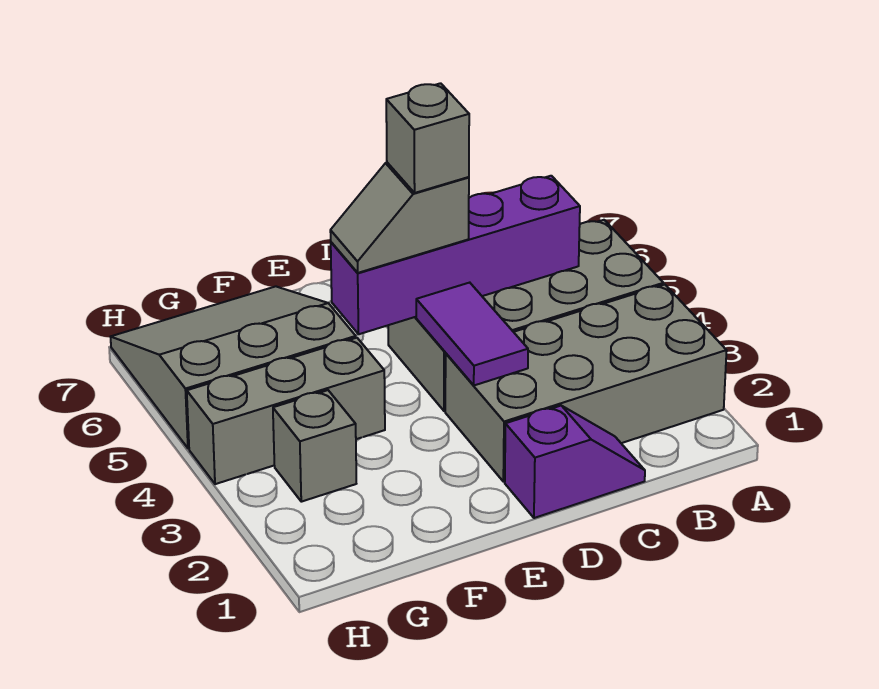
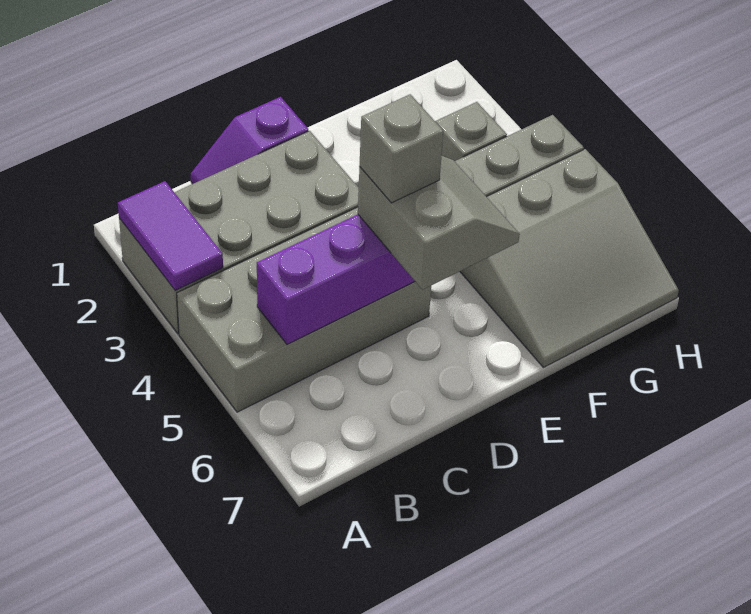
purple 1x2 tile [416,283,528,385] -> purple 1x2 tile moved to [118,181,223,291]
grey 1x2 slope [330,163,469,273] -> grey 2x2 slope [358,156,520,290]

